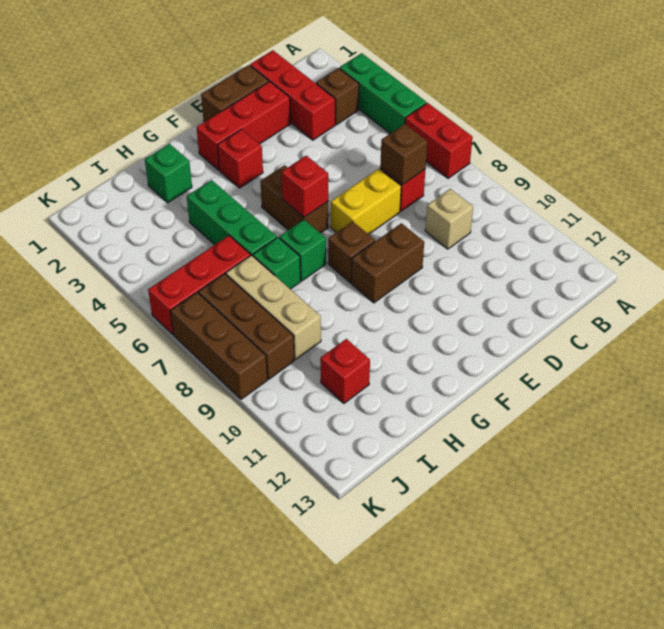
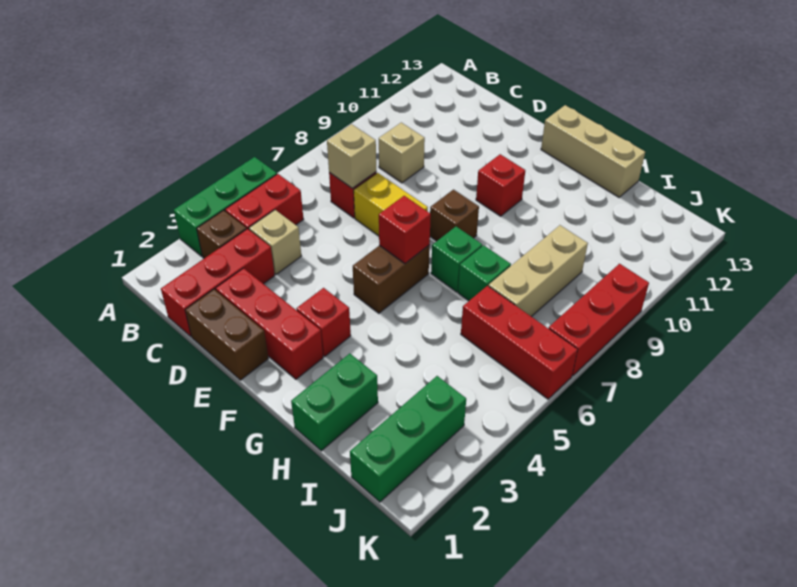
red 1x2 brick [405,103,473,178] -> red 1x2 brick moved to [225,174,304,229]
none -> tan 1x1 brick [249,210,301,274]
brown 1x1 brick [380,124,427,185] -> tan 1x1 brick [327,124,376,188]
brown 1x2 brick [351,223,424,303] -> none
none -> tan 1x3 brick [541,105,645,197]
green 1x1 brick [145,144,192,203] -> green 1x2 brick [291,354,378,451]
green 1x3 brick [187,180,277,256] -> green 1x3 brick moved to [350,376,466,502]
red 1x1 brick [320,339,370,403] -> red 1x1 brick moved to [476,154,525,216]
brown 1x3 brick [198,274,294,379] -> none
brown 1x3 brick [171,293,267,399] -> red 1x3 brick [549,264,649,376]

